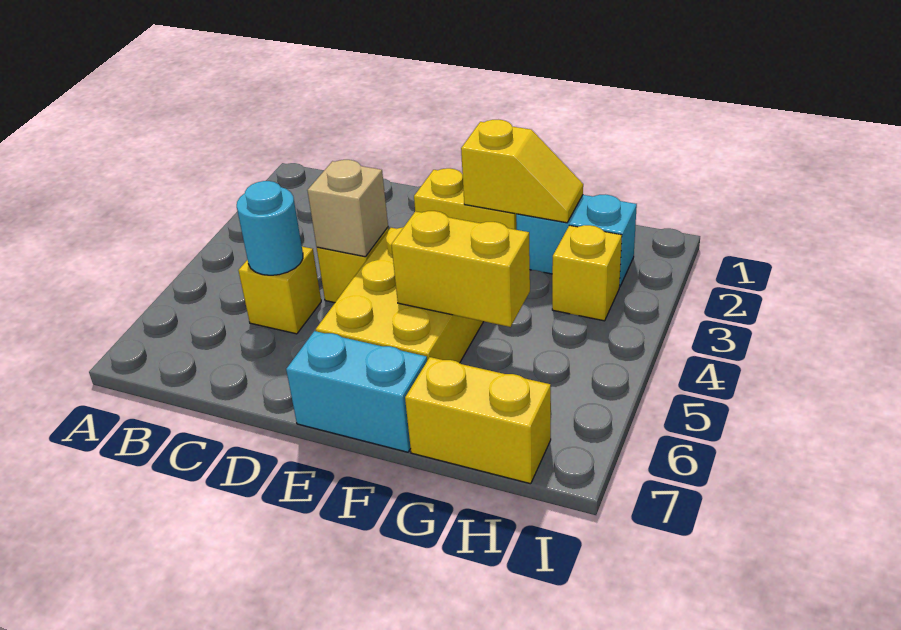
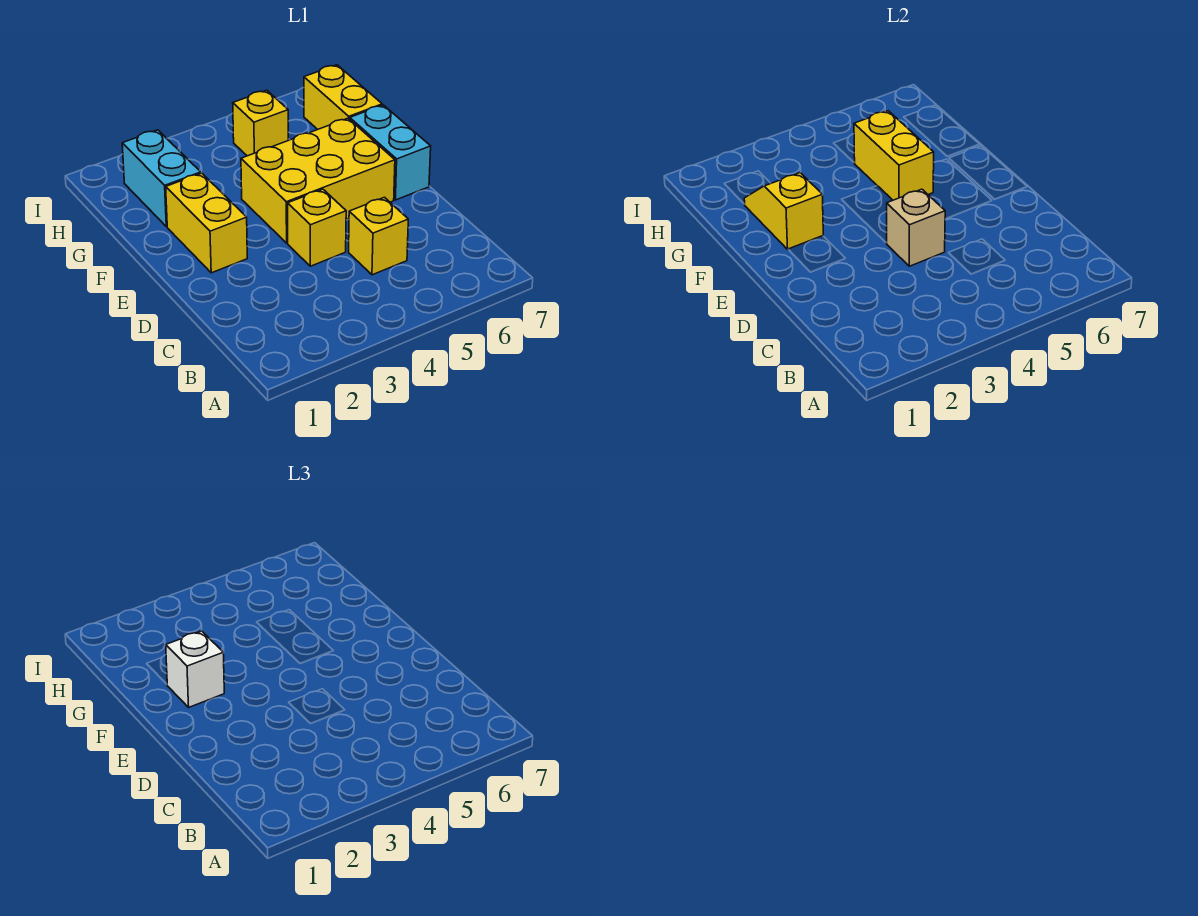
cyan 1x1 round brick [237,181,303,275] -> none
none -> white 1x1 brick [166,631,224,707]
yellow 1x1 brick [552,225,622,321] -> yellow 1x1 brick moved to [233,90,288,156]

